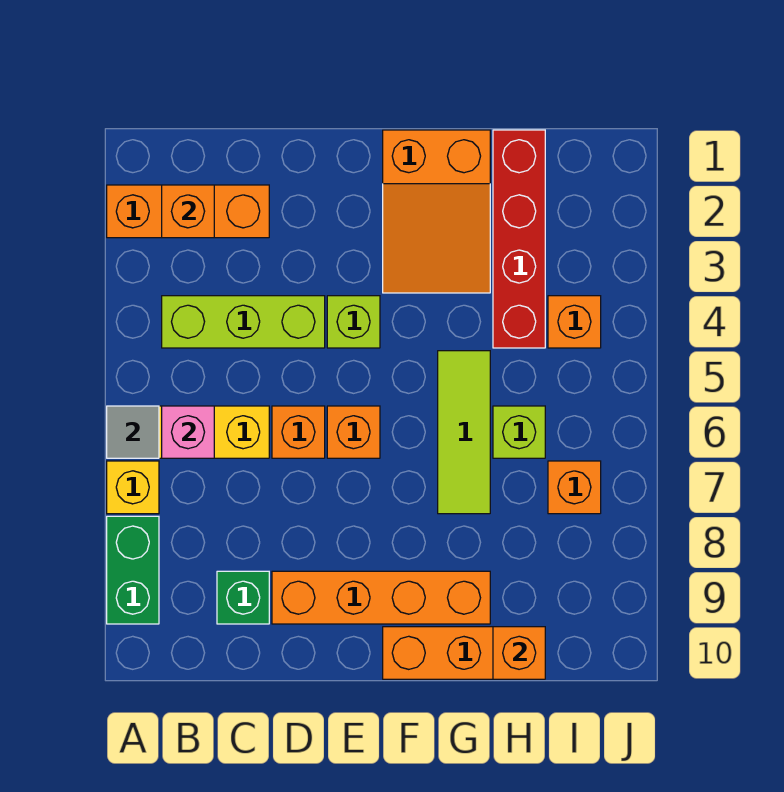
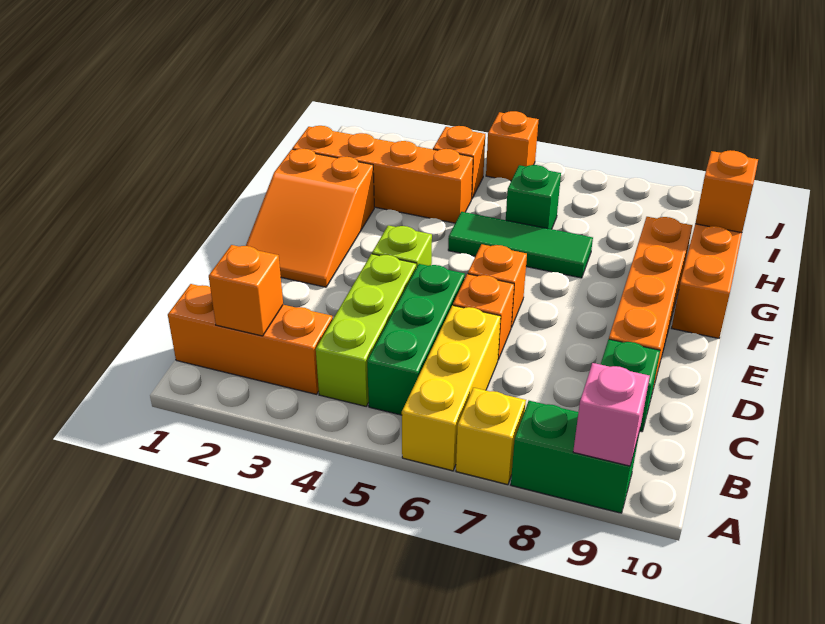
orange 1x3 brick [107,185,269,238] -> orange 1x3 brick turned to [168,284,333,394]
grey 1x1 tile [107,406,159,458] -> none
none -> green 1x3 brick [367,264,465,415]
pink 1x1 brick [162,406,214,458] -> pink 1x1 brick moved to [573,363,650,466]
orange 2x3 slope [383,130,490,293] -> orange 2x3 slope turned to [246,149,374,287]
lime 1x3 tile [438,351,490,514] -> green 1x3 tile [448,212,593,278]
red 1x4 brick [493,130,545,348] -> orange 1x4 brick [292,126,473,223]
lime 1x1 brick [493,406,545,458] -> green 1x1 brick [506,165,561,229]
orange 1x1 brick [548,461,601,514] -> orange 1x1 brick moved to [486,111,539,181]

